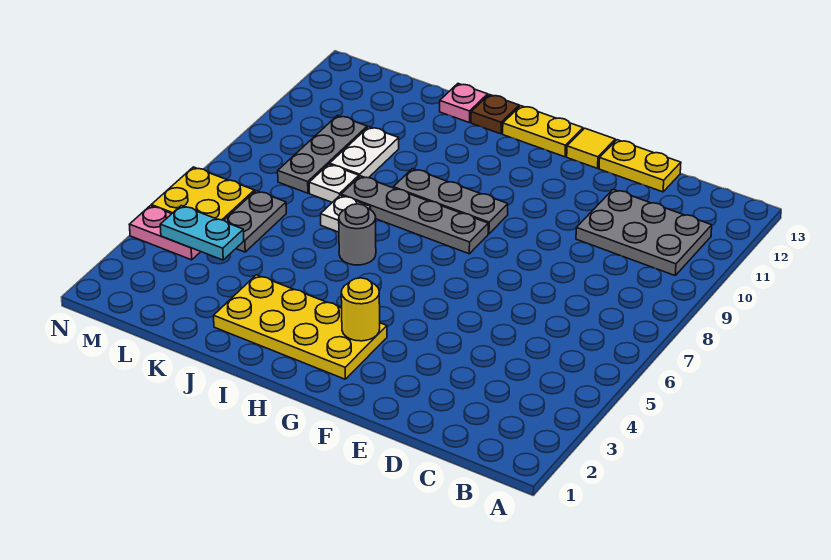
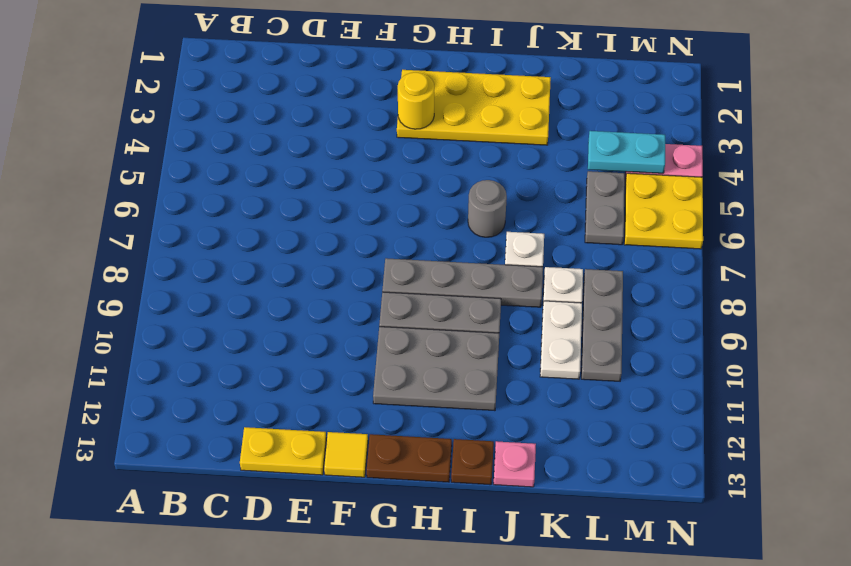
grey 2x3 plate [576,189,712,275] -> grey 2x3 plate moved to [373,327,499,411]
yellow 1x2 plate [503,106,583,157] -> brown 1x2 plate [367,434,452,482]

